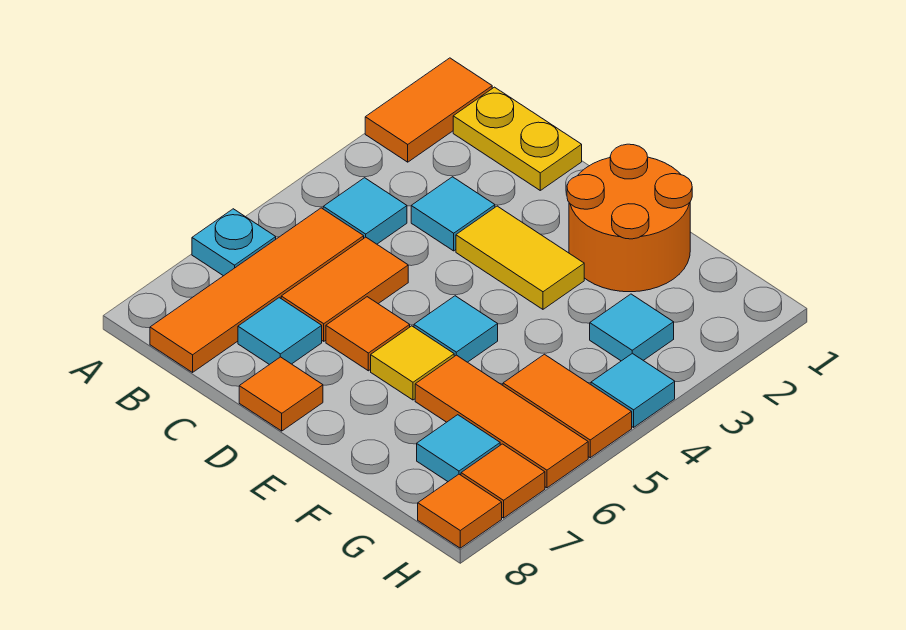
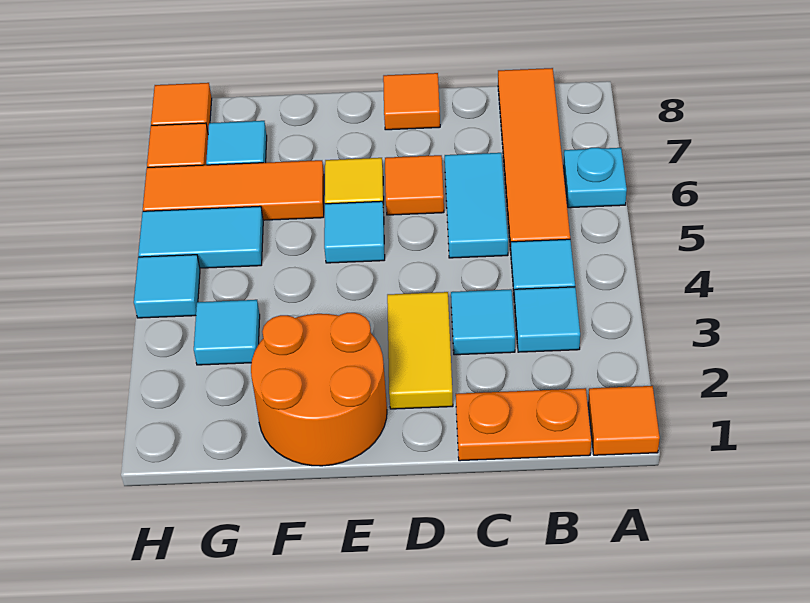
orange 1x2 tile [365,58,492,162] -> orange 1x1 tile [588,386,660,455]
yellow 1x2 plate [453,87,582,190] -> orange 1x2 plate [456,388,591,461]
orange 1x2 tile [281,237,408,341] -> cyan 1x2 tile [445,153,508,258]
cyan 1x1 tile [238,298,322,365] -> cyan 1x1 tile moved to [515,287,580,352]
yellow 1x2 tile [456,206,584,309] -> yellow 1x2 tile turned to [387,292,453,409]
orange 1x2 tile [503,354,632,458] -> cyan 1x2 tile [138,206,263,268]

